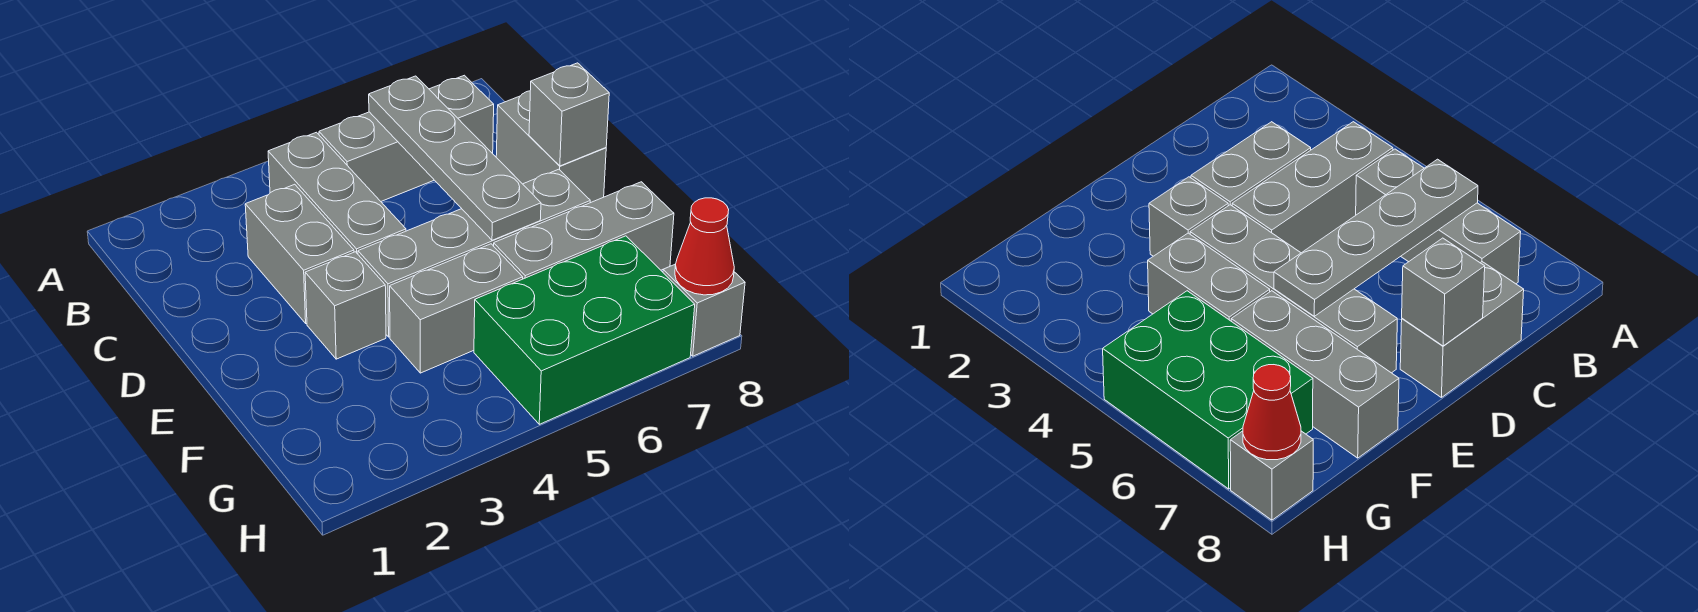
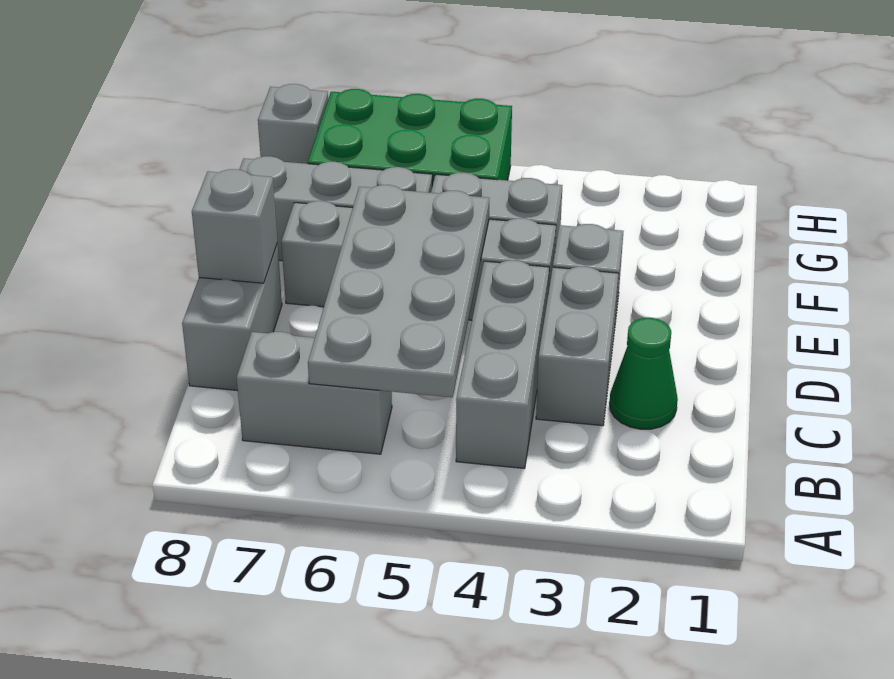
grey 1x3 brick [319,75,494,201] -> grey 1x2 brick [237,332,392,454]
grey 1x4 plate [369,76,541,240] -> grey 2x4 plate [308,185,489,397]
none -> green 1x1 cone [610,318,678,429]
red 1x1 cone [675,198,734,295] -> none

